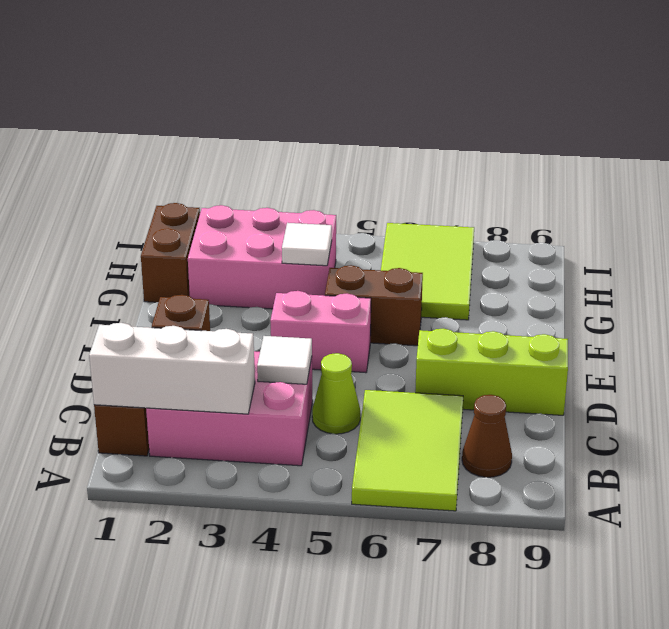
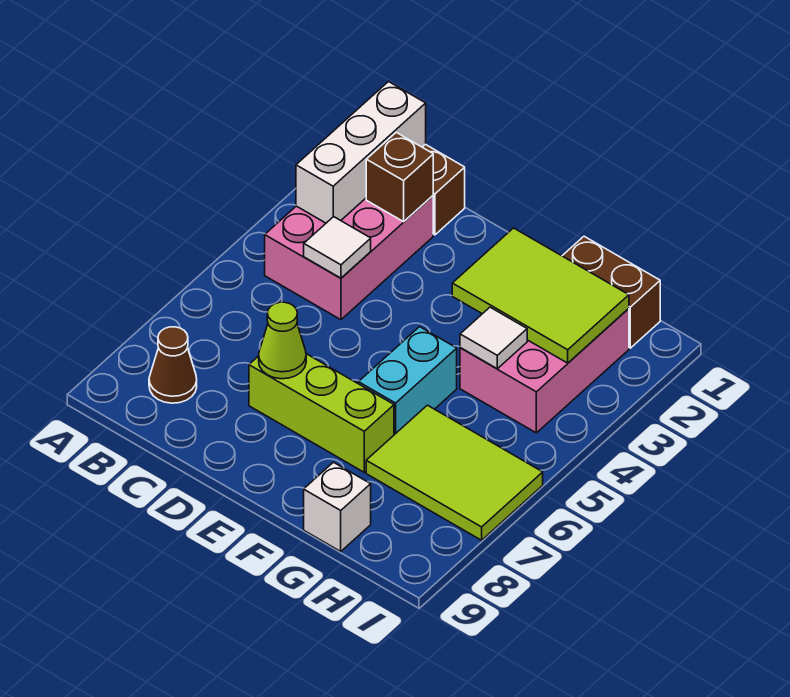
lime 2x3 tile [352,390,463,511] -> lime 2x3 tile moved to [452,228,629,363]
lime 1x1 cone [312,353,360,434] -> lime 1x1 cone moved to [259,302,306,379]
lime 1x3 brick [415,329,568,415] -> lime 1x3 brick turned to [249,354,394,472]
pink 1x2 brick [270,291,371,373] -> none
brown 1x2 brick [325,265,423,346] -> cyan 1x2 brick [358,327,457,435]
none -> white 1x1 brick [304,462,371,551]

